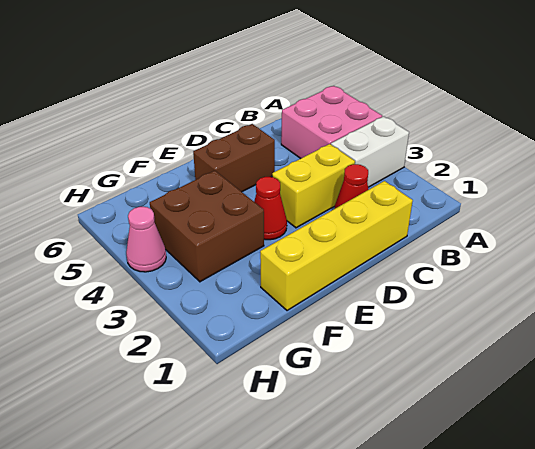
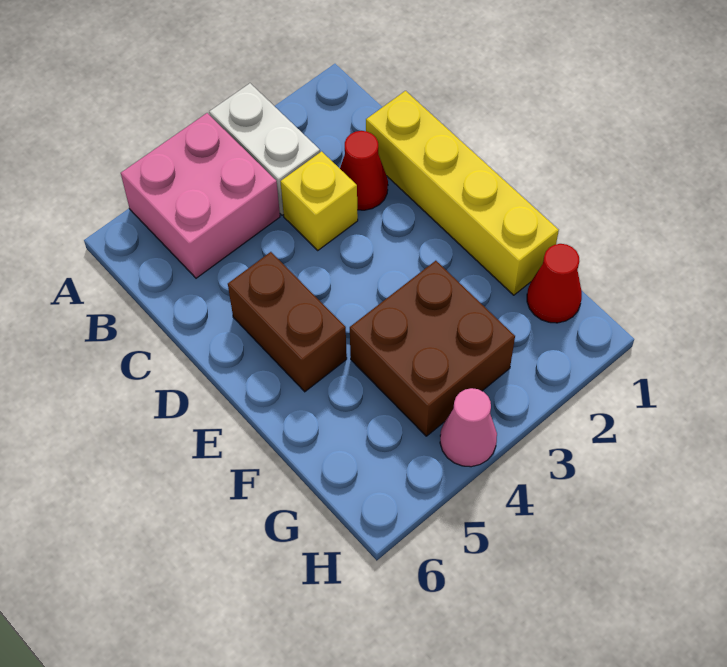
yellow 1x2 brick [272,144,355,228] -> yellow 1x1 brick [280,151,358,250]
red 1x1 cone [254,177,287,240] -> red 1x1 cone moved to [527,244,582,323]

